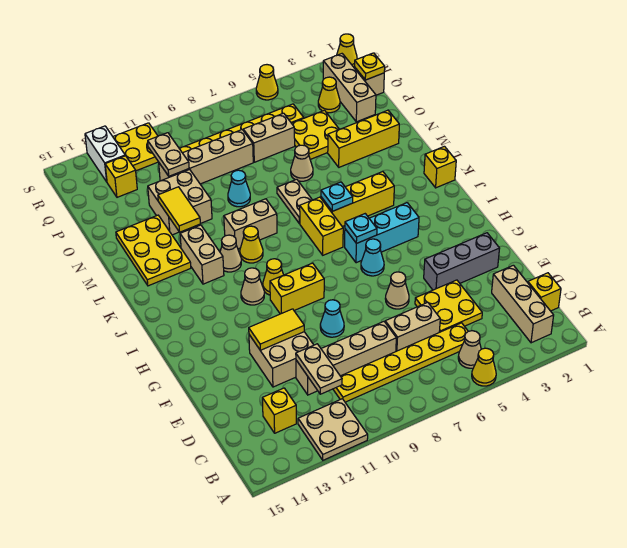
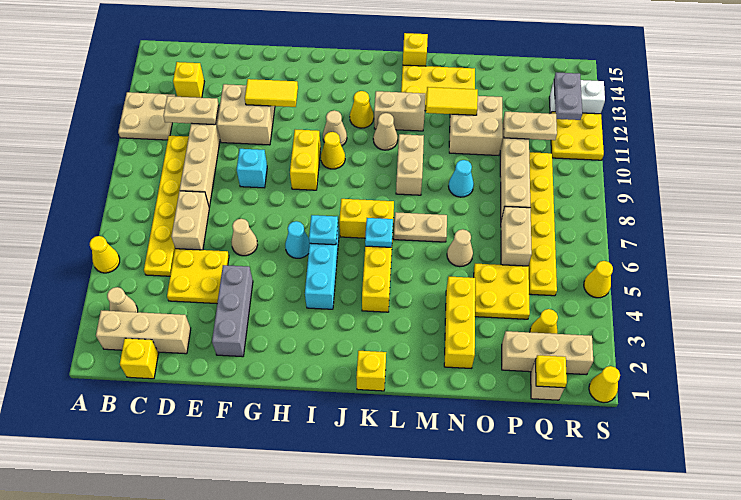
tan 1x1 cone [458,331,481,368] -> tan 1x1 cone moved to [107,287,138,312]
cyan 1x1 cone [320,300,344,337] -> cyan 1x1 brick [237,149,267,188]
yellow 1x2 tile [249,309,304,350] -> yellow 1x2 tile turned to [245,79,298,107]
yellow 1x1 cone [240,226,263,263] -> yellow 1x1 cone moved to [350,91,374,128]
yellow 1x1 brick [105,156,137,197] -> yellow 1x1 brick moved to [403,33,428,66]
none -> grey 1x2 plate [554,72,582,120]

